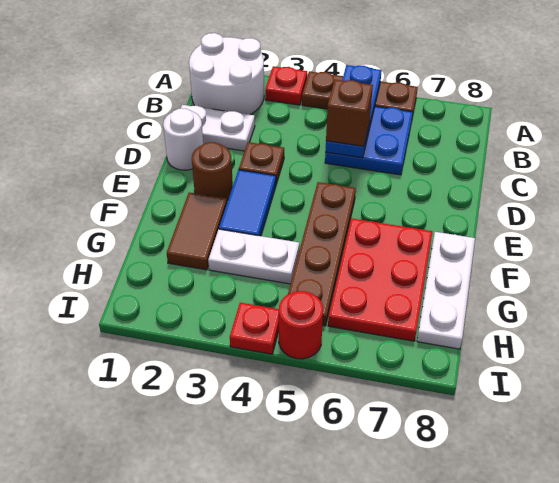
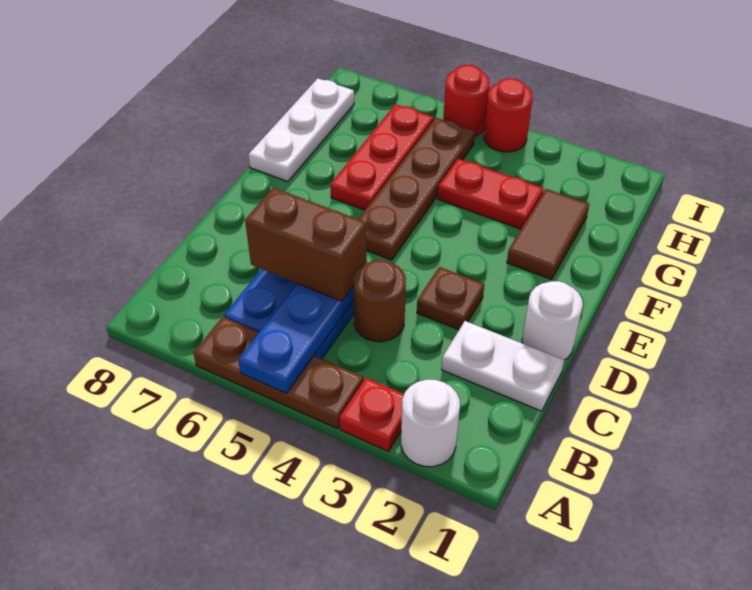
white 2x2 round brick [189,33,264,115] -> white 1x1 round brick [401,380,460,467]
brown 1x1 brick [326,80,373,146] -> brown 1x2 brick [245,188,367,301]
brown 1x1 round brick [192,142,233,200] -> brown 1x1 round brick moved to [353,260,406,342]
blue 1x2 tile [219,170,276,236] -> none
red 2x3 plate [328,218,432,341] -> red 1x3 plate [330,104,434,210]
white 1x2 plate [208,229,299,284] -> red 1x2 plate [438,159,544,229]
red 1x1 plate [230,303,279,354] -> red 1x1 round brick [484,78,533,152]

